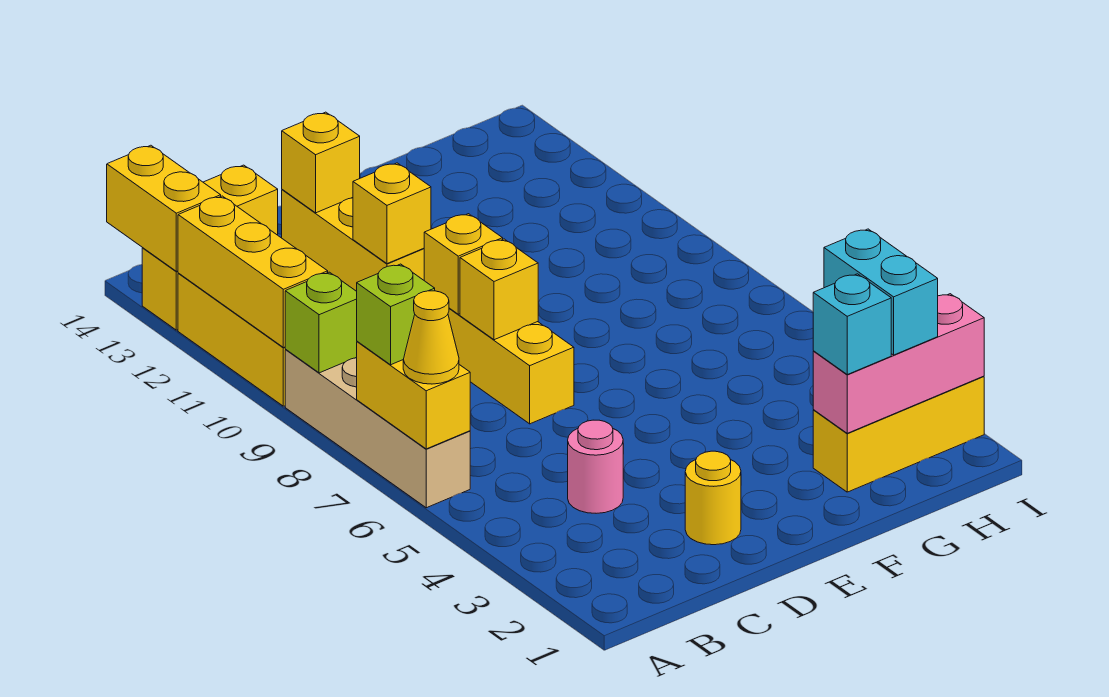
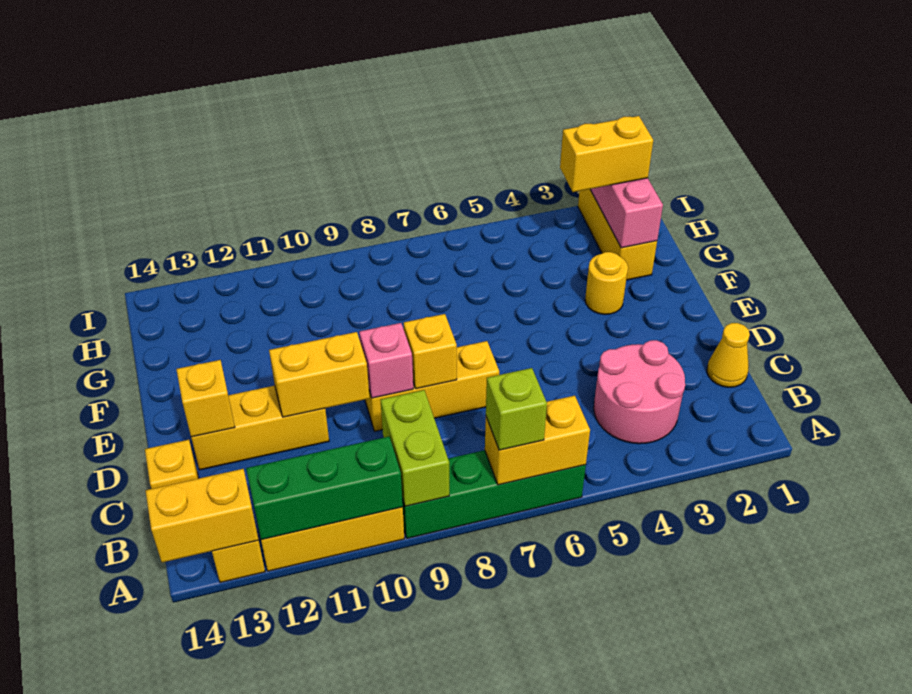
tan 1x4 brick [285,350,470,508] -> green 1x4 brick [402,450,586,538]
yellow 1x1 cone [403,291,459,384] -> yellow 1x1 cone moved to [707,323,750,387]
lime 1x1 brick [285,272,357,373] -> lime 1x2 brick [381,390,449,506]
yellow 1x3 brick [178,196,328,348] -> green 1x3 brick [246,437,403,540]
pink 1x1 round brick [568,420,623,513] -> pink 2x2 round brick [594,340,685,444]
yellow 1x1 round brick [685,451,741,545] -> yellow 1x1 round brick moved to [585,252,628,314]
yellow 1x1 brick [424,214,503,314] -> pink 1x1 brick [359,323,413,398]
yellow 1x1 brick [353,163,431,264] -> yellow 1x2 brick [269,332,370,417]
cyan 1x1 brick [813,274,891,374] -> none
cyan 1x2 brick [824,229,938,355] -> yellow 1x2 brick [560,116,653,192]

